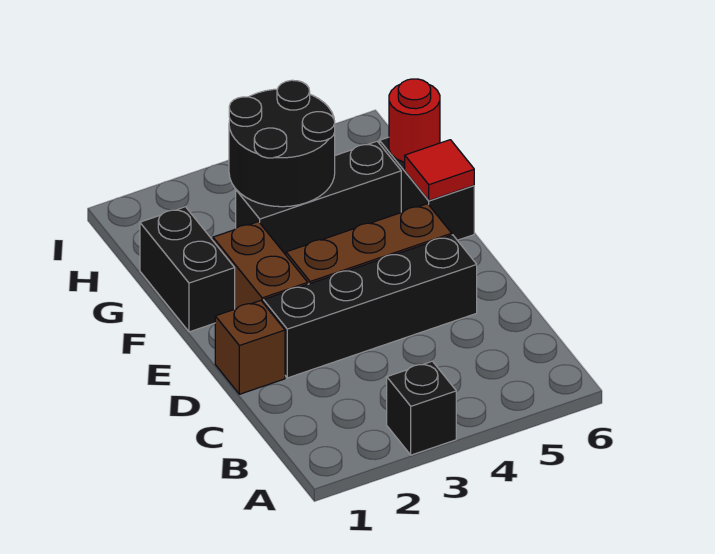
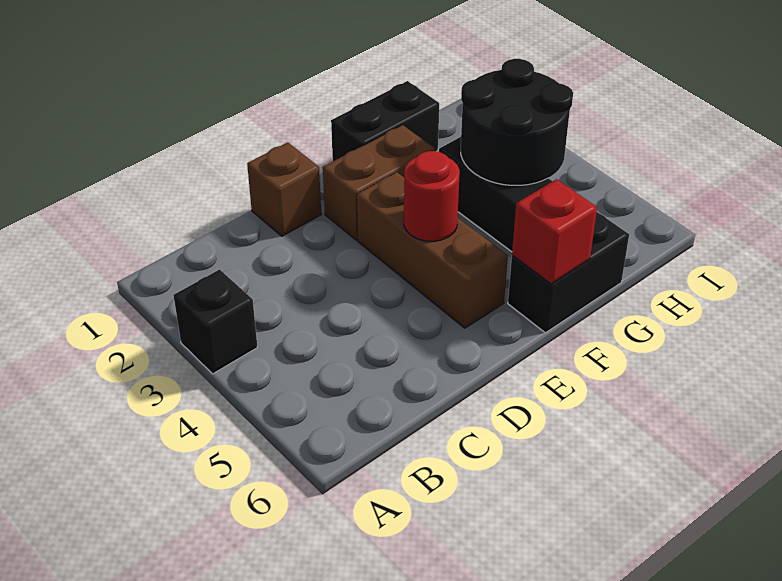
black 1x4 brick [263,235,477,378] -> none
red 1x1 tile [405,140,474,201] -> red 1x1 brick [512,179,597,284]
red 1x1 round brick [389,79,440,162] -> red 1x1 round brick moved to [404,151,460,241]

